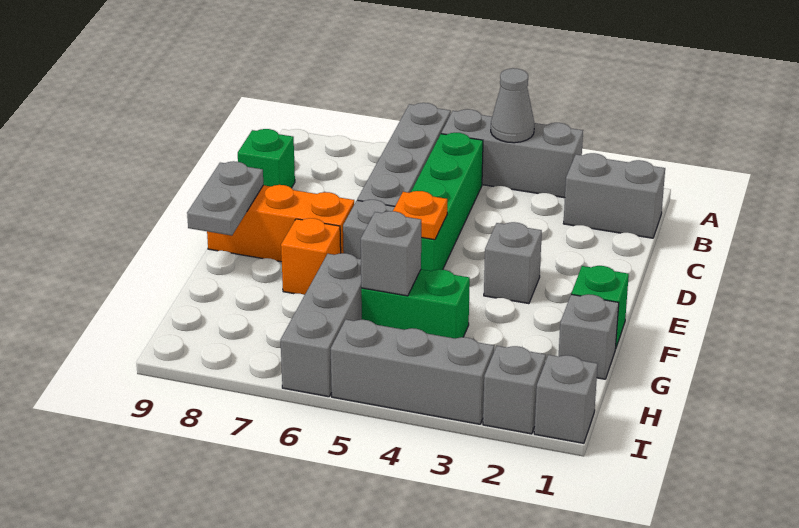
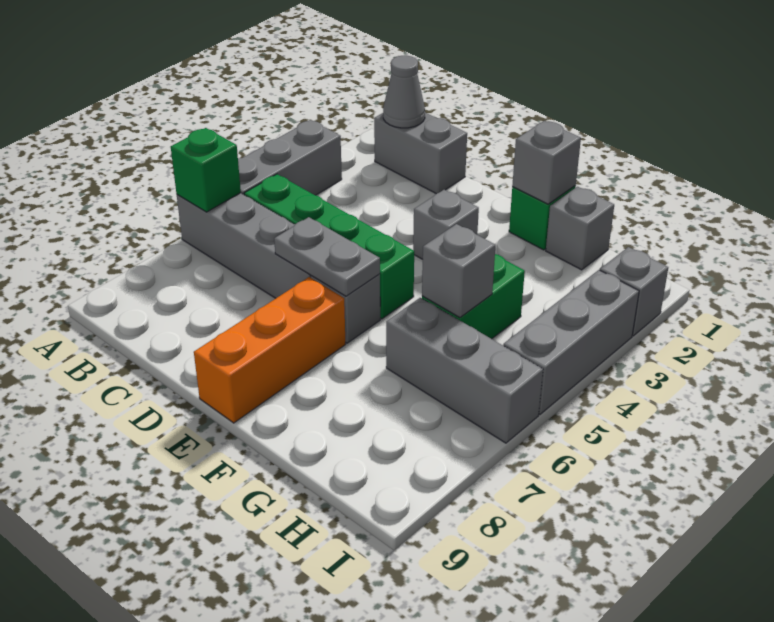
grey 1x1 cone [491,68,534,143] -> grey 1x1 cone moved to [383,56,425,128]
grey 1x2 brick [563,153,665,238] -> grey 1x2 brick turned to [374,113,467,194]
green 1x1 brick [238,129,295,188] -> green 1x1 brick moved to [171,128,241,212]
orange 1x1 plate [393,191,447,240] -> none
grey 1x2 plate [187,161,263,236] -> grey 1x2 plate moved to [274,217,380,296]
orange 1x1 brick [281,218,341,295] -> none
grey 1x1 brick [534,355,598,443] -> grey 1x1 brick moved to [512,121,581,204]

